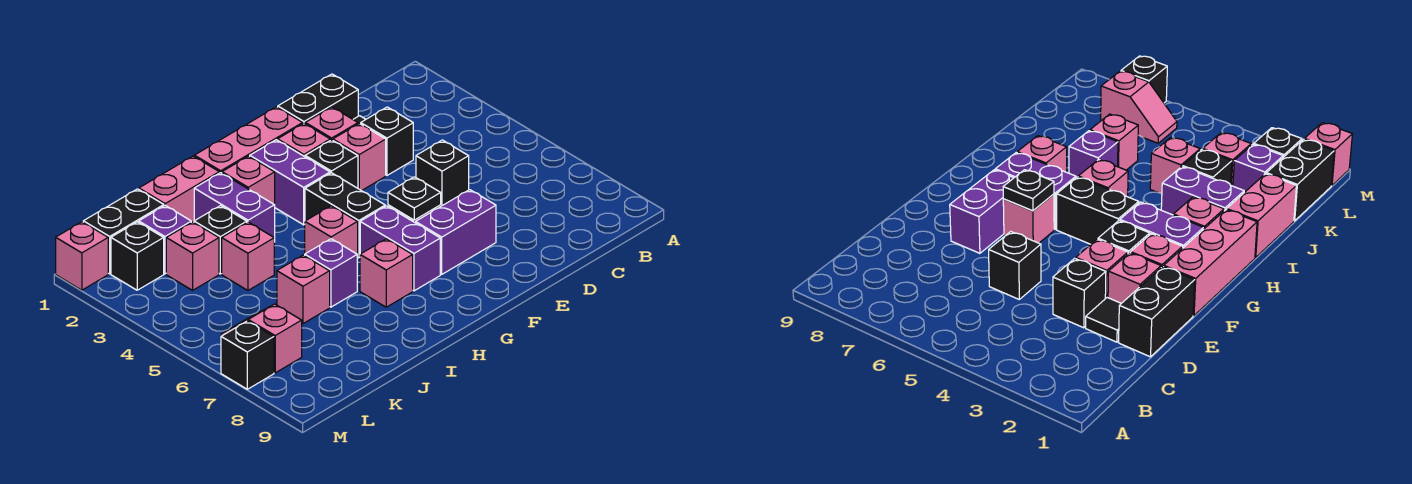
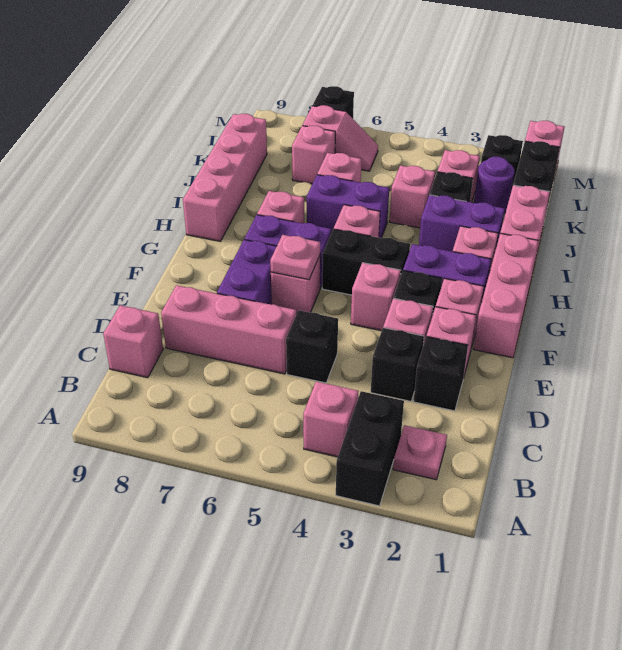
none -> pink 1x1 plate [393,425,447,480]
none -> pink 1x1 brick [303,382,359,457]
none -> pink 1x1 brick [103,305,163,378]
black 1x2 brick [278,74,358,124] -> black 1x2 brick moved to [336,391,404,506]
black 1x1 tile [1086,298,1121,342] -> black 1x1 brick [414,336,468,411]
none -> pink 1x3 brick [161,285,296,374]
none -> pink 1x1 brick [351,263,401,331]
black 1x1 plate [388,177,441,220] -> pink 1x1 plate [270,235,320,280]
none -> pink 1x4 brick [183,114,267,241]
purple 1x1 brick [305,239,357,307] -> purple 1x2 brick [307,175,389,238]
purple 1x1 brick [139,206,191,274] -> purple 1x1 round brick [474,157,514,213]
none -> pink 1x1 brick [292,126,335,184]

